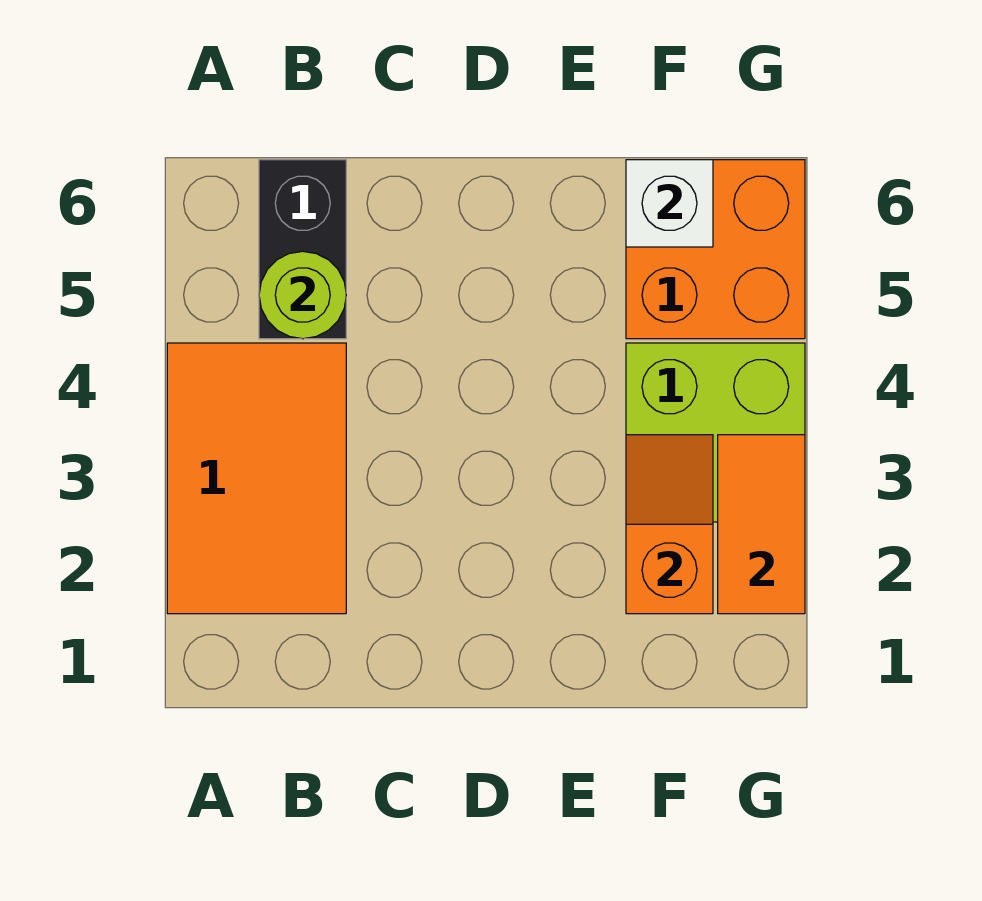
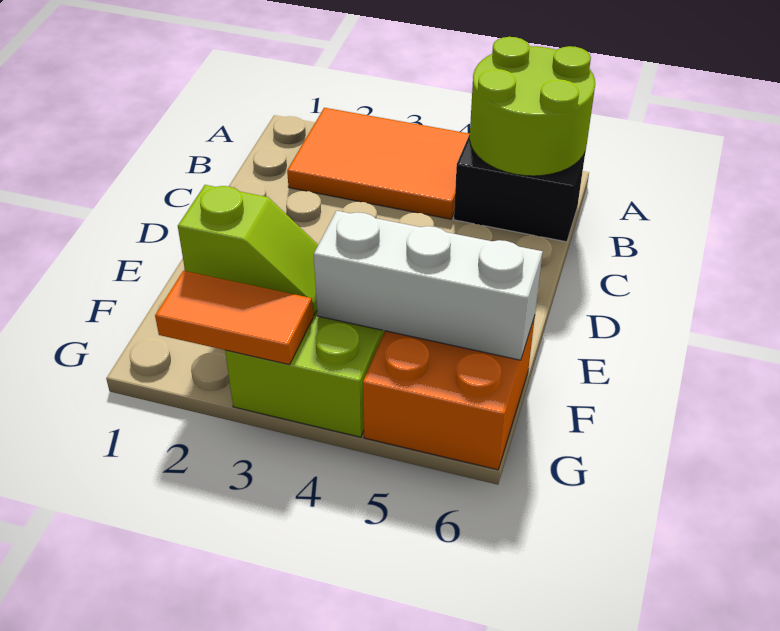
lime 1x1 round brick [259,251,346,339] -> lime 2x2 round brick [470,37,595,176]
orange 1x2 slope [626,435,713,614] -> lime 1x2 slope [178,185,318,315]
white 1x1 brick [626,160,713,247] -> white 1x3 brick [314,211,543,360]

